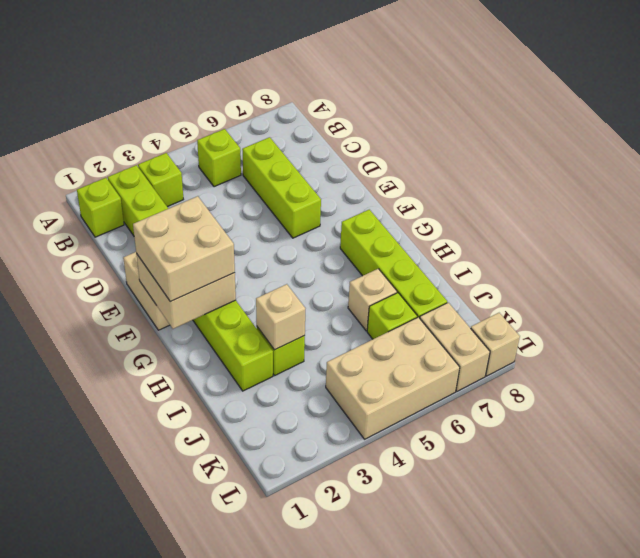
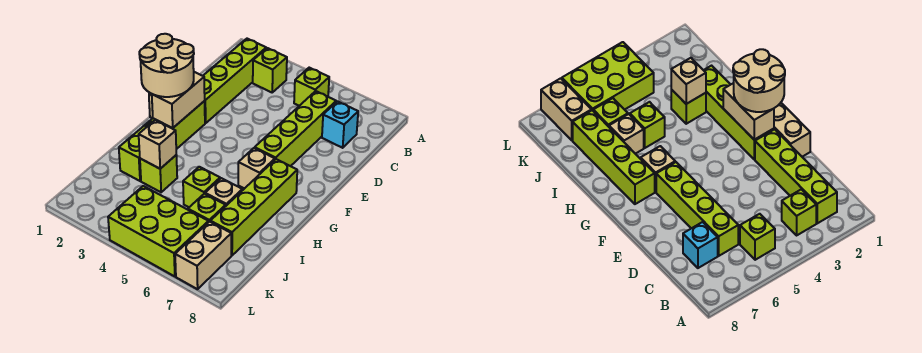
lime 1x1 brick [77,178,124,237] -> lime 1x1 brick moved to [183,167,220,207]
lime 1x3 brick [242,137,321,238] -> lime 1x4 brick [255,91,336,166]
none -> cyan 1x1 brick [322,101,358,148]
tan 2x2 brick [136,254,236,329] -> tan 1x2 brick [152,72,205,128]
tan 2x2 brick [133,196,235,302] -> tan 2x2 round brick [139,34,194,97]
tan 2x3 brick [326,317,460,439] -> lime 2x3 brick [108,186,209,276]
tan 1x1 brick [471,313,520,376] -> tan 1x1 brick moved to [238,148,275,189]

